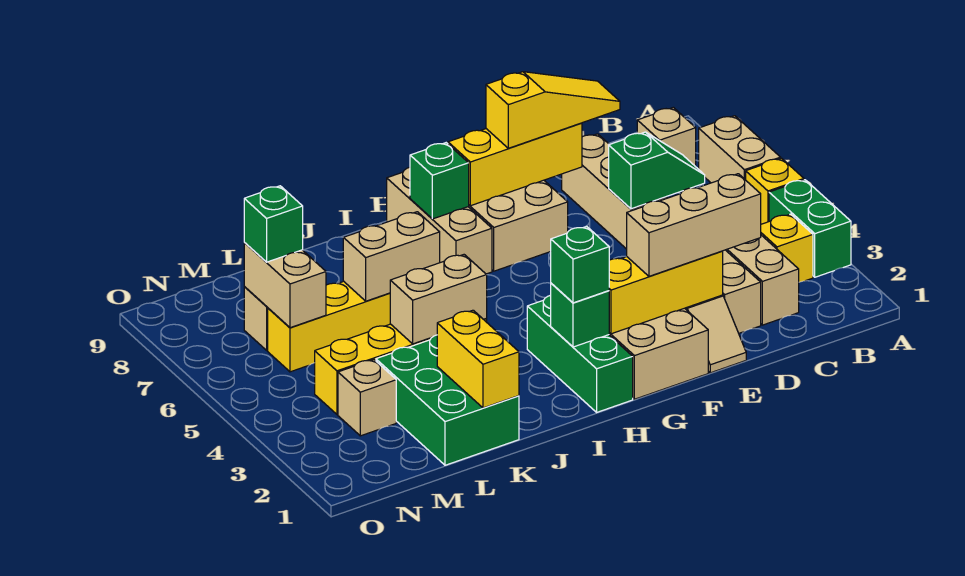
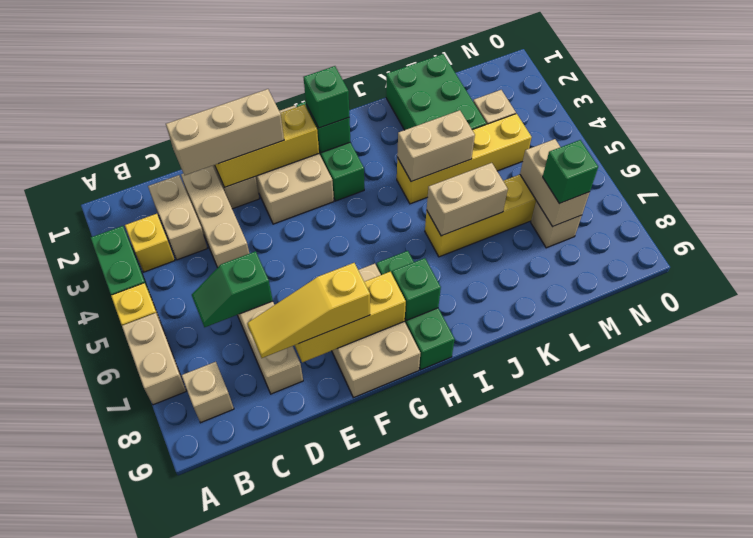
tan 1x3 brick [387,167,492,274] -> green 1x3 brick [377,251,455,370]
yellow 1x2 brick [437,310,519,408] -> none

